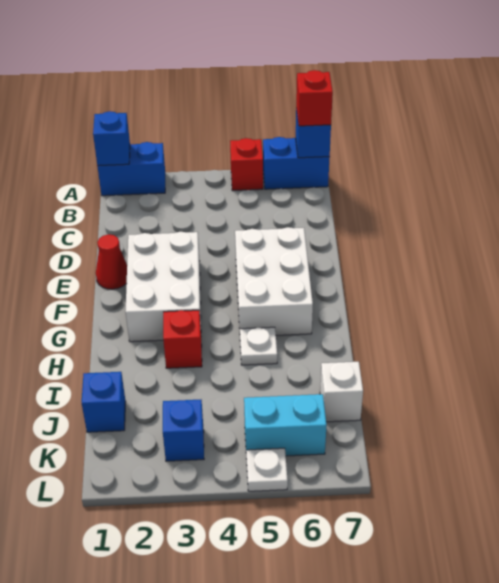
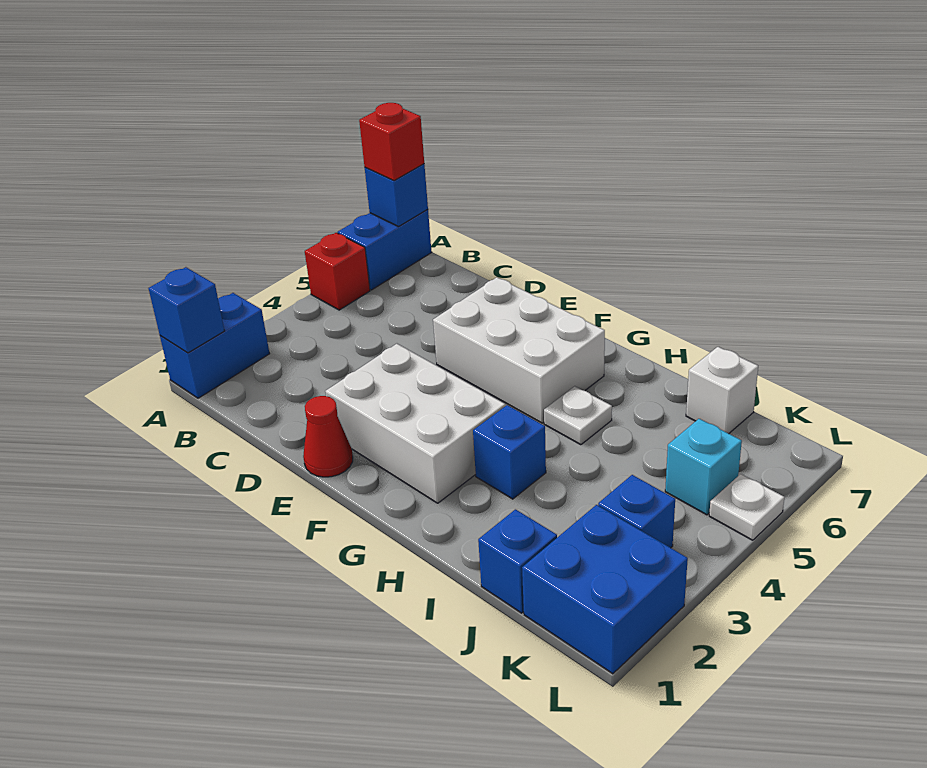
red 1x1 brick [163,310,202,368] -> blue 1x1 brick [473,405,546,499]
none -> blue 2x2 brick [522,505,688,674]
cyan 1x2 brick [244,394,327,456] -> cyan 1x1 brick [665,419,742,515]

